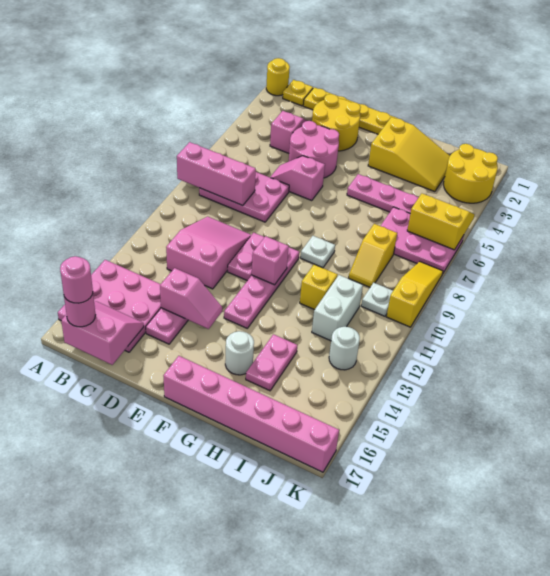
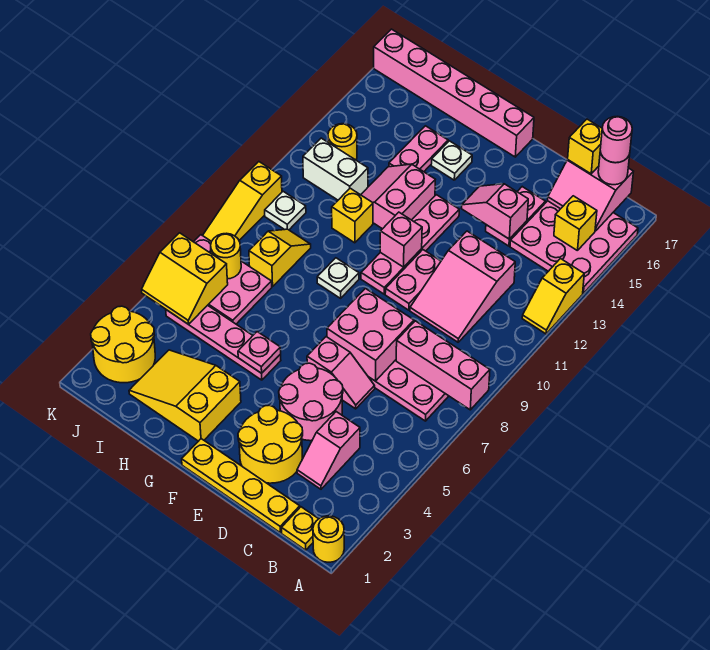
none -> yellow 1x2 slope [522,259,584,334]
none -> yellow 1x1 brick [554,196,597,251]
none -> yellow 1x1 brick [568,119,602,174]
none -> pink 2x2 brick [327,288,414,381]
none -> pink 1x1 plate [238,332,281,373]
none -> pink 2x2 slope [361,164,435,229]
white 1x1 round brick [225,331,254,375] -> white 1x1 plate [431,141,472,180]
white 1x2 brick [312,275,363,341] -> white 1x2 brick turned to [303,138,368,200]
none -> yellow 1x1 round brick [211,233,241,279]
white 1x1 round brick [329,327,360,370] -> yellow 1x1 round brick [328,124,357,160]

